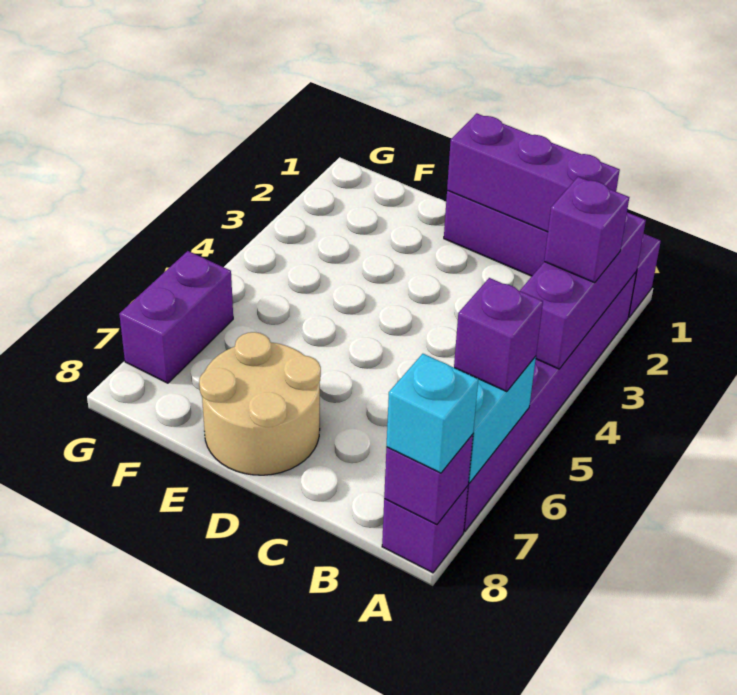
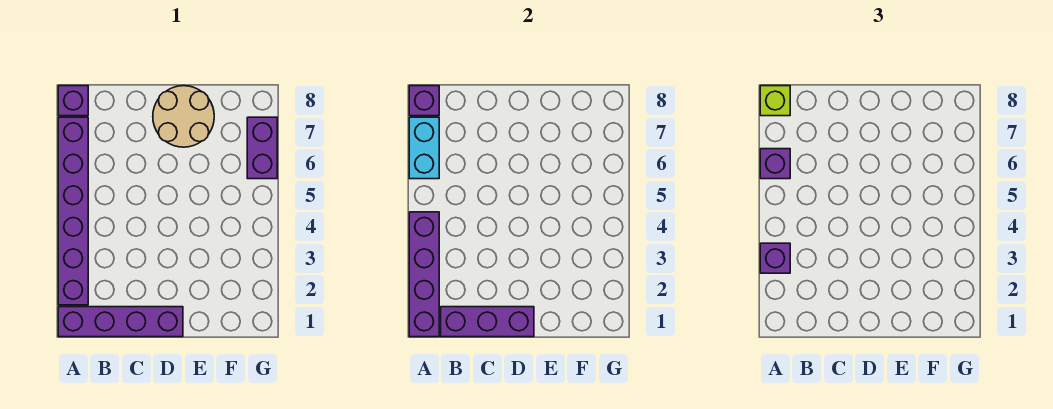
purple 1x3 brick [520,212,646,369] -> purple 1x4 brick [409,212,439,337]
cyan 1x1 brick [386,354,478,473] -> lime 1x1 brick [760,86,790,116]

